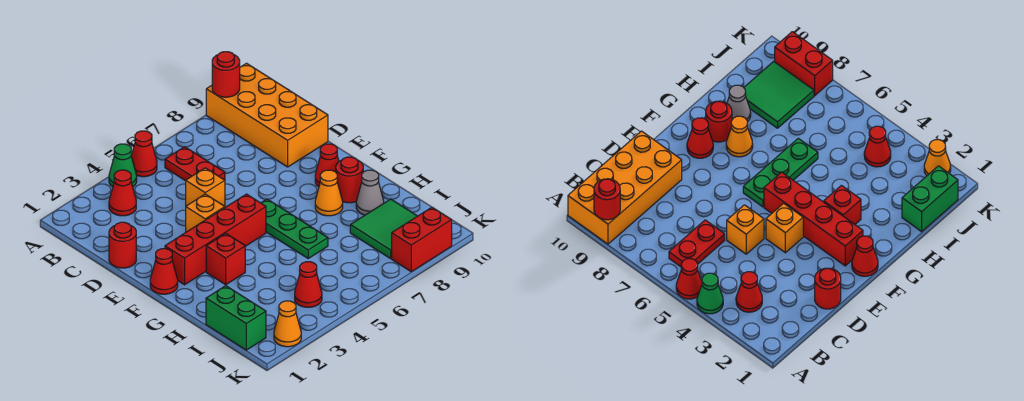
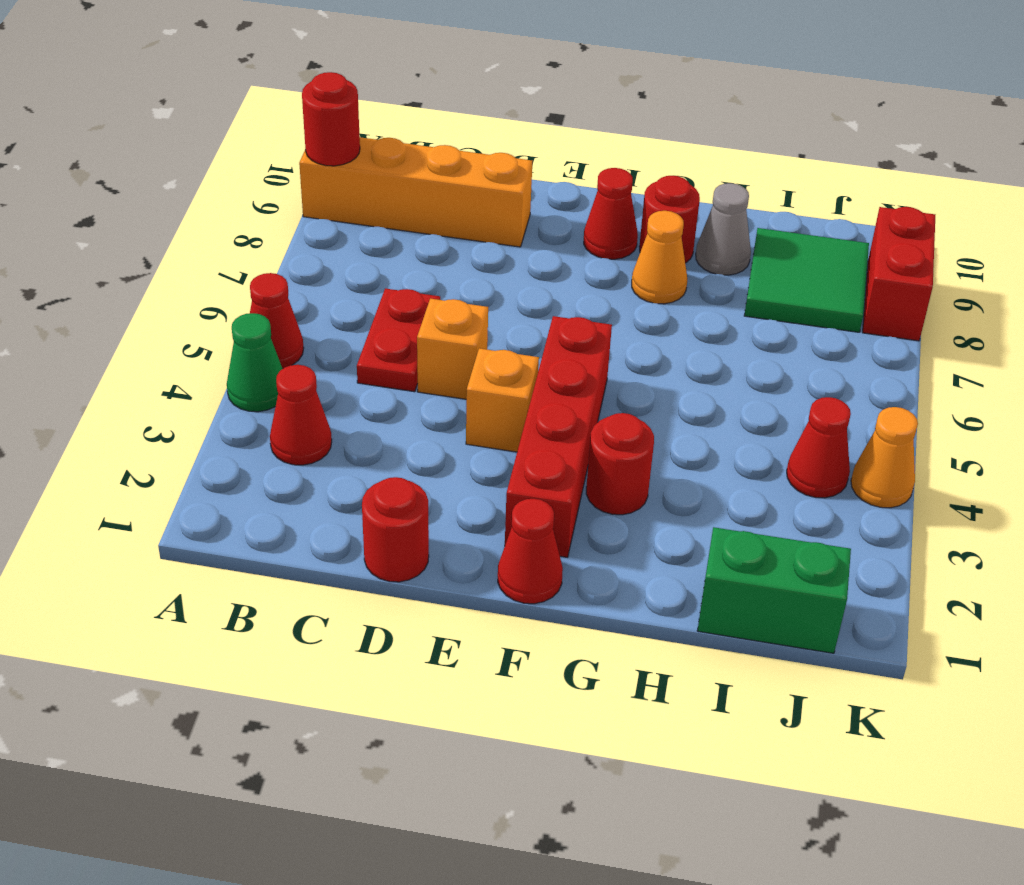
orange 2x4 brick [206,63,328,167] -> orange 1x4 brick [299,137,532,247]
red 1x2 plate [165,147,225,181] -> red 1x2 plate turned to [357,289,440,392]
green 1x3 plate [261,199,328,258] -> none
red 1x1 brick [206,233,245,285] -> red 1x1 round brick [586,413,654,515]
orange 1x1 cone [274,301,301,347] -> orange 1x1 cone moved to [851,407,918,508]

